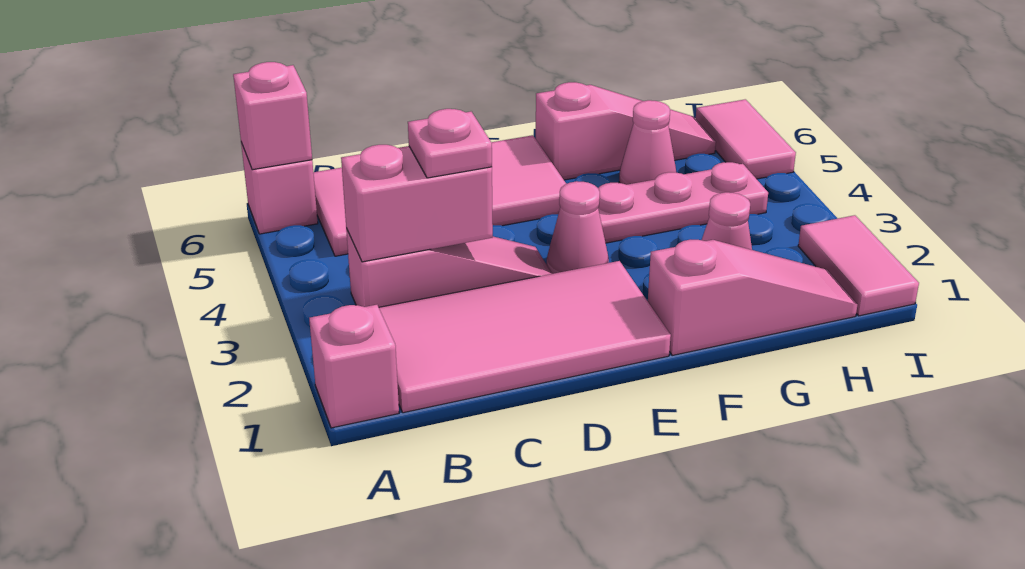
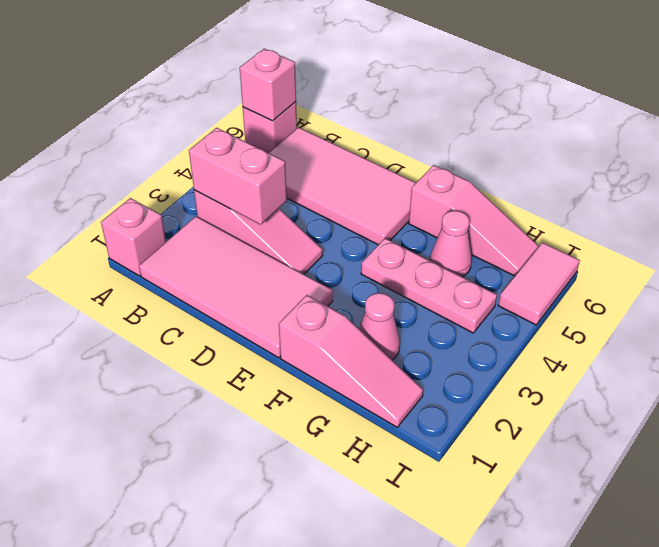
pink 1x1 plate [408,109,492,178] -> none
pink 1x1 cone [547,181,609,274] -> none
pink 1x2 tile [798,215,919,316] -> none

